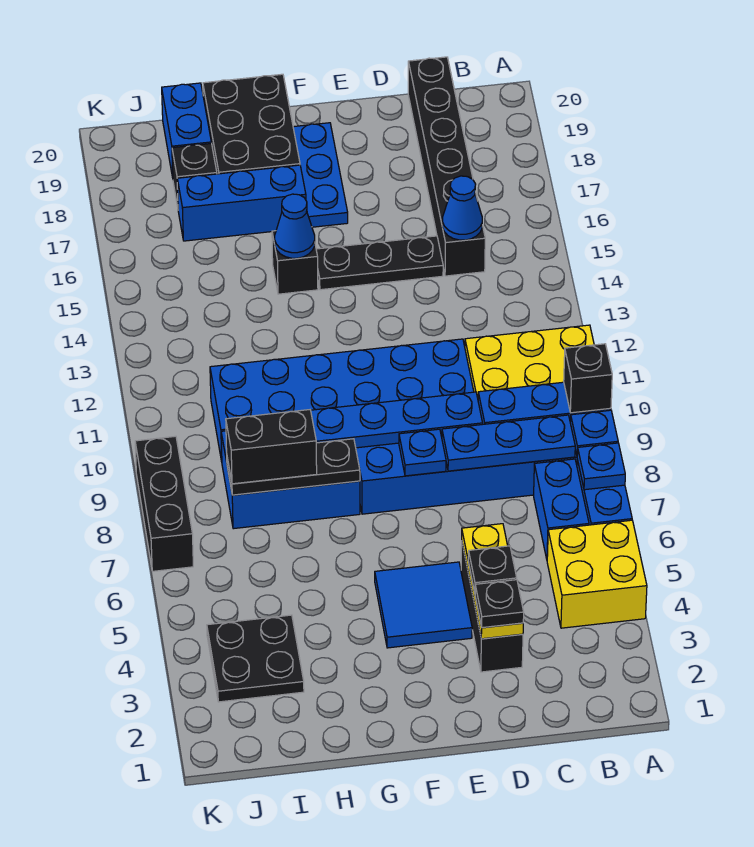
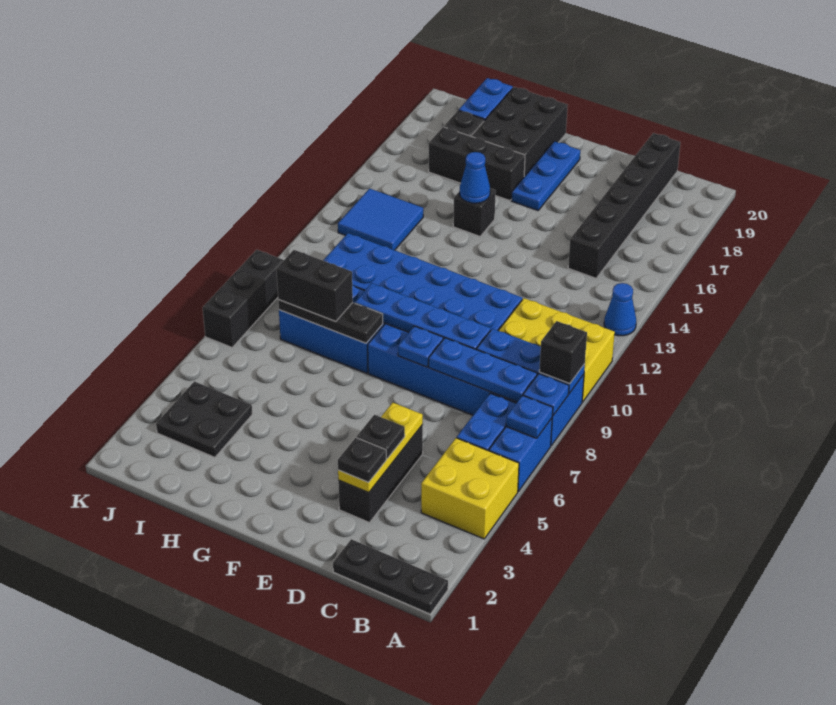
blue 1x1 cone [442,176,482,240] -> blue 1x1 cone moved to [604,283,636,336]
black 1x3 plate [316,236,443,290] -> black 1x3 plate moved to [333,539,448,614]
blue 2x2 tile [375,562,472,648] -> blue 2x2 tile moved to [338,188,423,250]
blue 1x3 brick [177,165,306,241] -> black 1x3 brick [429,127,525,201]

